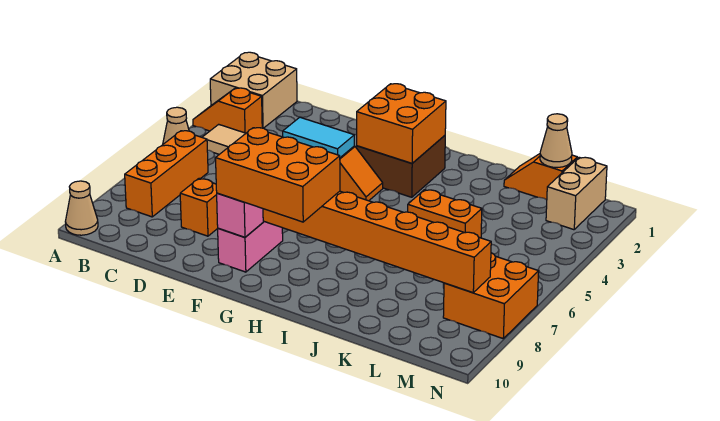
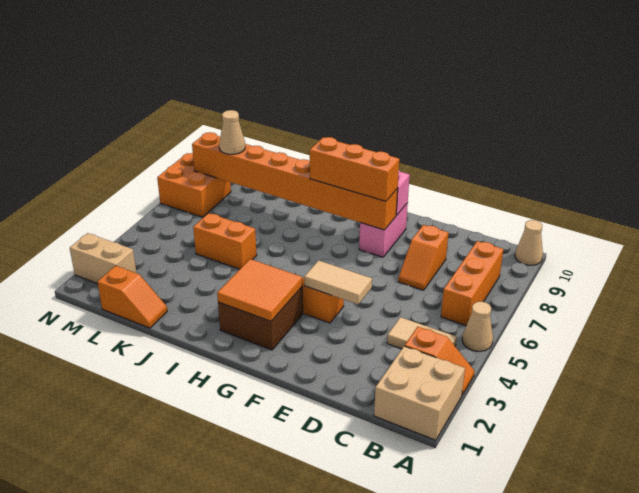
cyan 1x2 tile [283,117,354,158] -> tan 1x2 tile [304,260,372,304]
orange 2x3 brick [216,128,340,222] -> orange 1x3 brick [310,137,399,201]
orange 2x2 brick [357,84,446,163] -> orange 2x2 tile [217,259,302,321]
tan 1x1 cone [540,114,572,167] -> tan 1x1 cone moved to [219,110,245,154]
tan 1x2 brick [546,157,607,230] -> tan 1x2 brick turned to [70,233,136,284]

